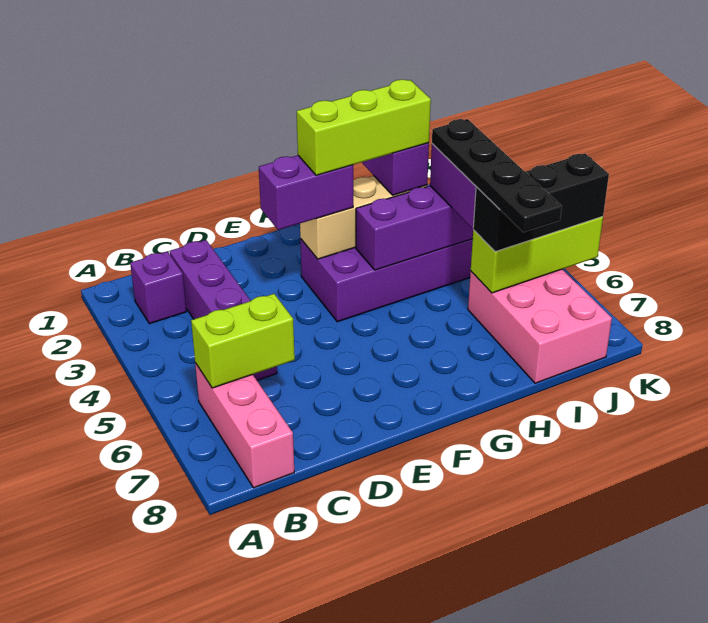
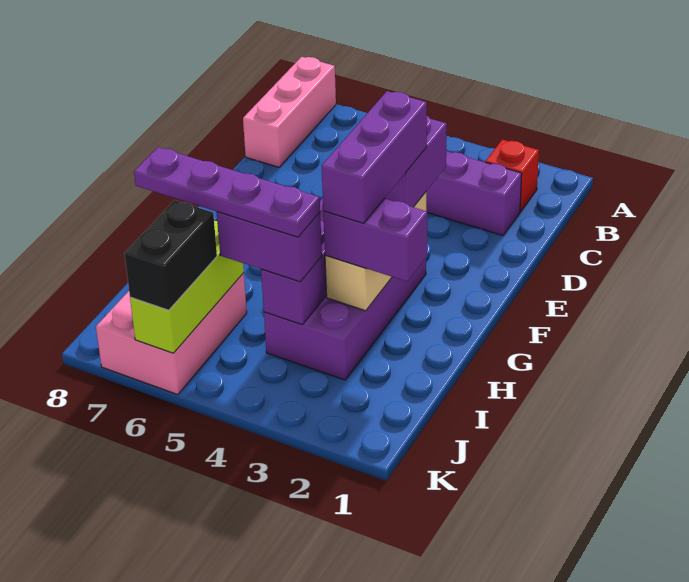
purple 1x1 brick [130,251,186,324] -> red 1x1 brick [485,140,539,212]
pink 1x3 brick [195,363,294,488] -> pink 1x3 brick turned to [243,57,336,167]
lime 1x2 brick [191,294,295,388] -> none
lime 1x3 brick [297,80,431,175] -> purple 1x3 brick [322,91,427,223]
black 1x4 plate [432,119,562,232] -> purple 1x4 plate [134,147,320,237]
pink 2x3 brick [468,269,612,383] -> pink 2x3 brick turned to [96,273,247,395]
black 1x3 brick [473,154,609,252] -> black 1x2 brick [124,200,217,310]

